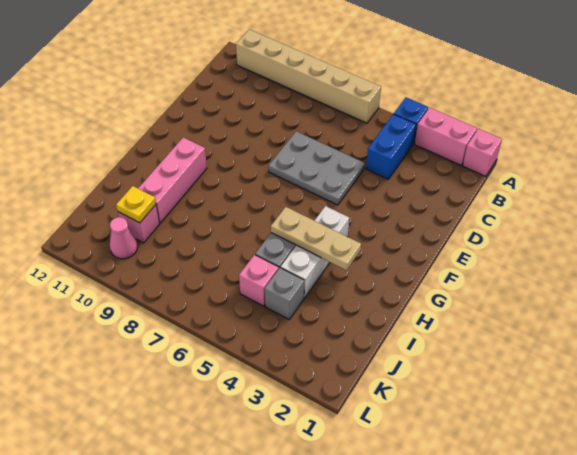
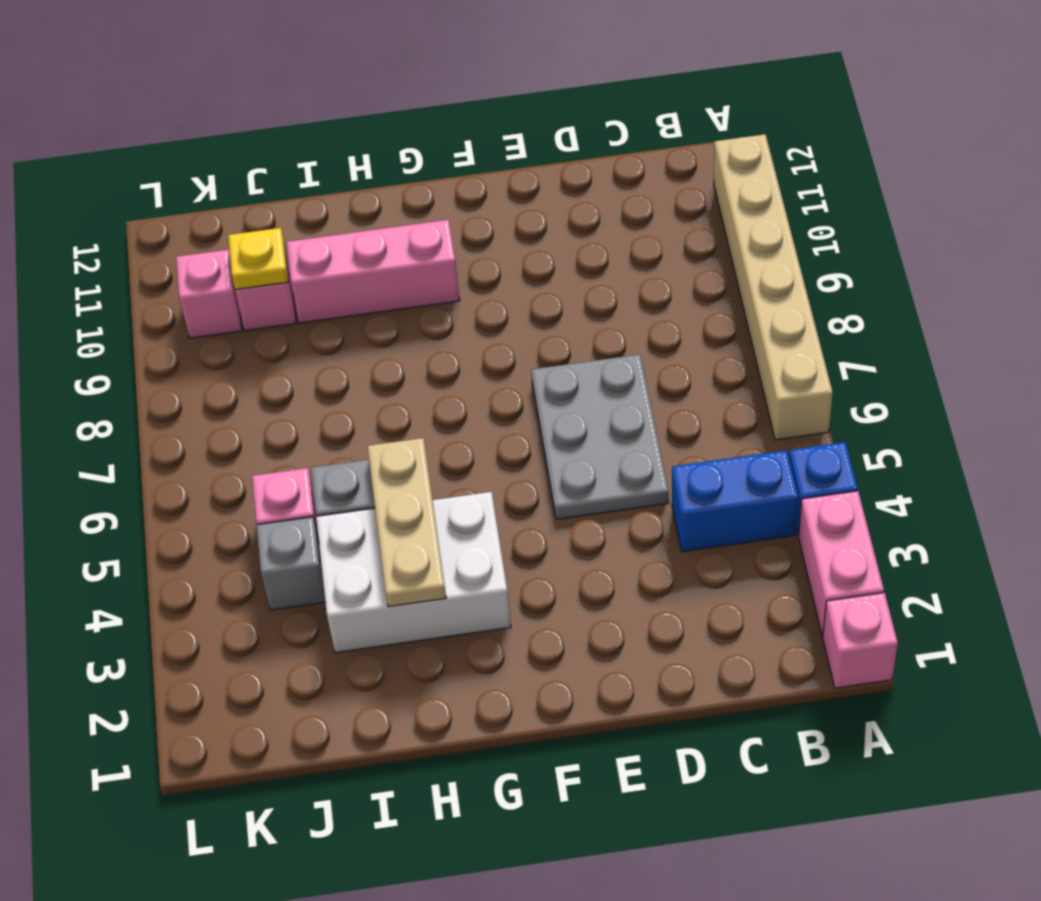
white 1x3 brick [281,206,349,298] -> white 2x3 brick [316,492,511,653]
pink 1x1 cone [110,217,138,259] -> pink 1x1 brick [176,250,242,338]

